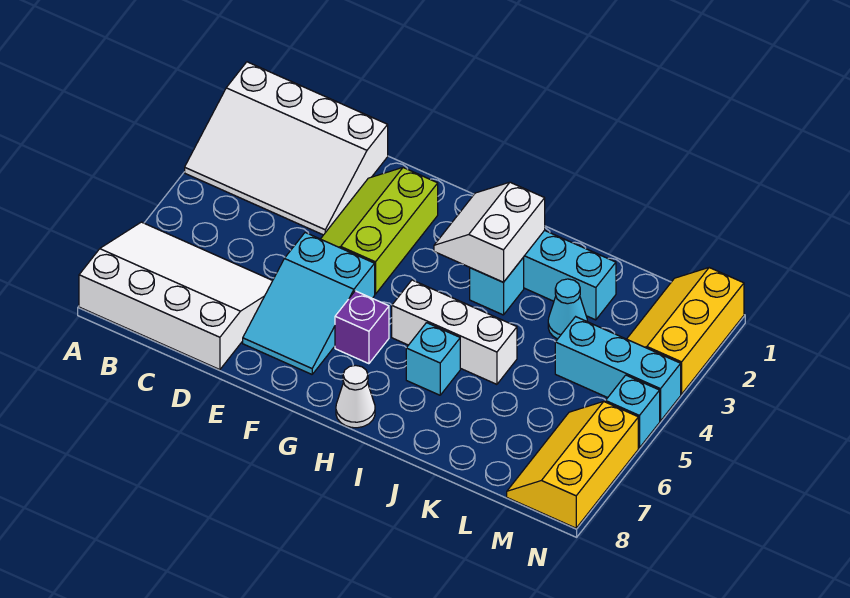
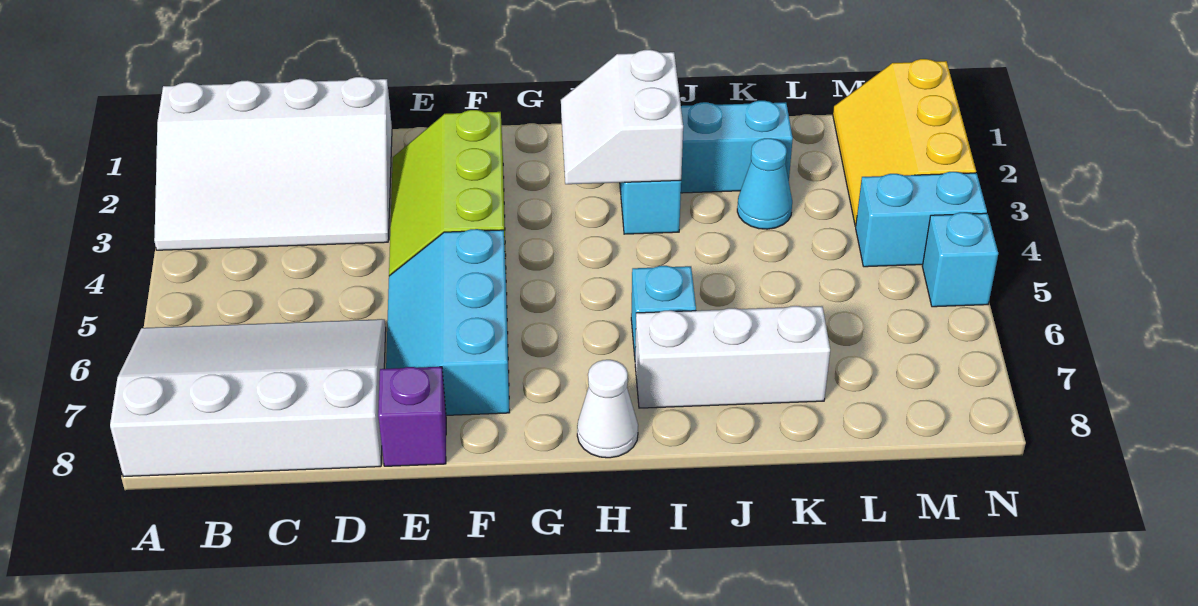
cyan 2x3 slope [243,233,375,374] -> cyan 2x3 slope turned to [386,229,510,415]
purple 1x1 brick [335,291,389,364] -> purple 1x1 brick moved to [378,367,446,466]
white 1x3 brick [392,280,517,384] -> white 1x3 brick moved to [635,306,830,408]
cyan 1x3 brick [555,317,681,421] -> cyan 1x2 brick [856,172,987,267]
yellow 2x3 slope [507,402,638,528] -> none

